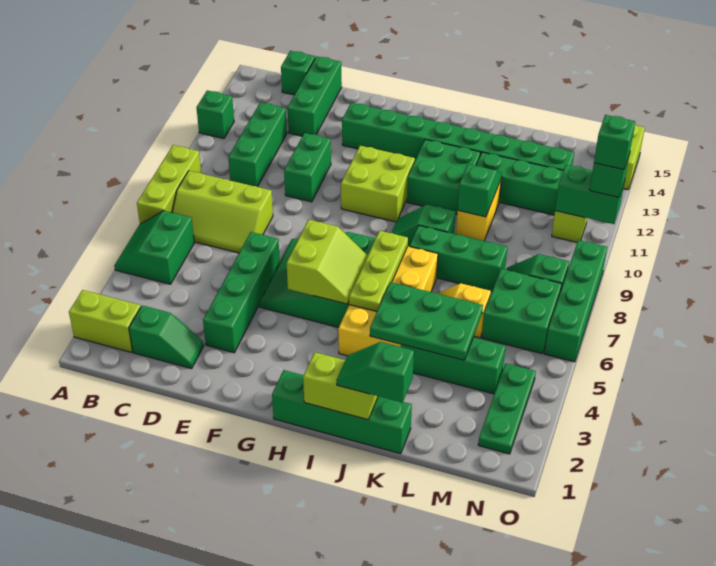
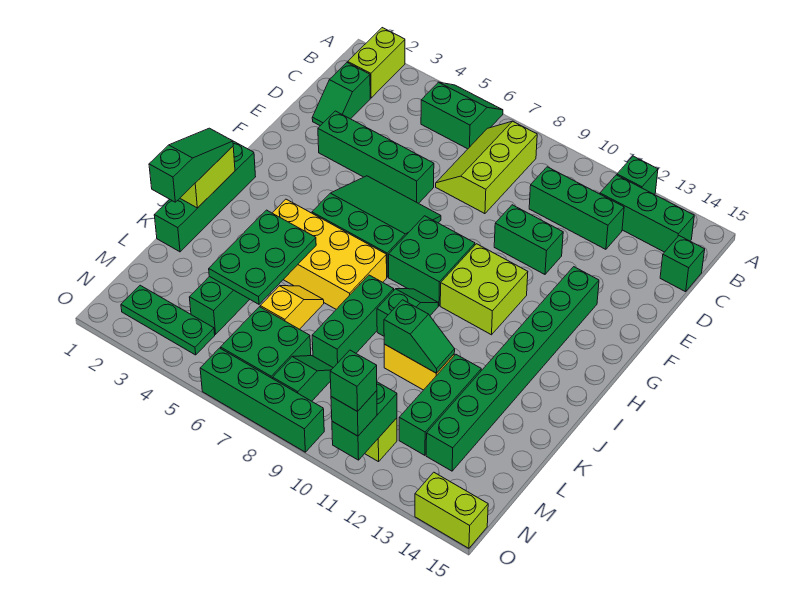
lime 1x3 brick [137,145,201,224] -> none
green 1x3 brick [288,56,342,136] -> green 1x3 brick moved to [600,175,694,252]
lime 2x2 slope [287,220,368,304] -> none
lime 1x3 plate [349,231,408,312] -> none
green 2x2 brick [407,139,480,214] -> green 2x2 brick moved to [389,216,475,306]
green 1x2 slope [336,342,414,403] -> green 1x3 slope [149,128,233,202]

